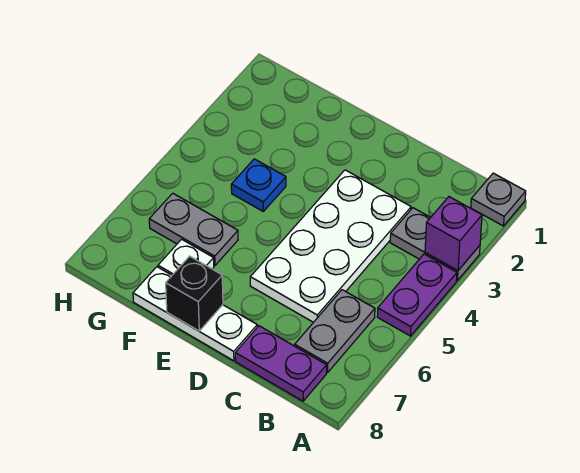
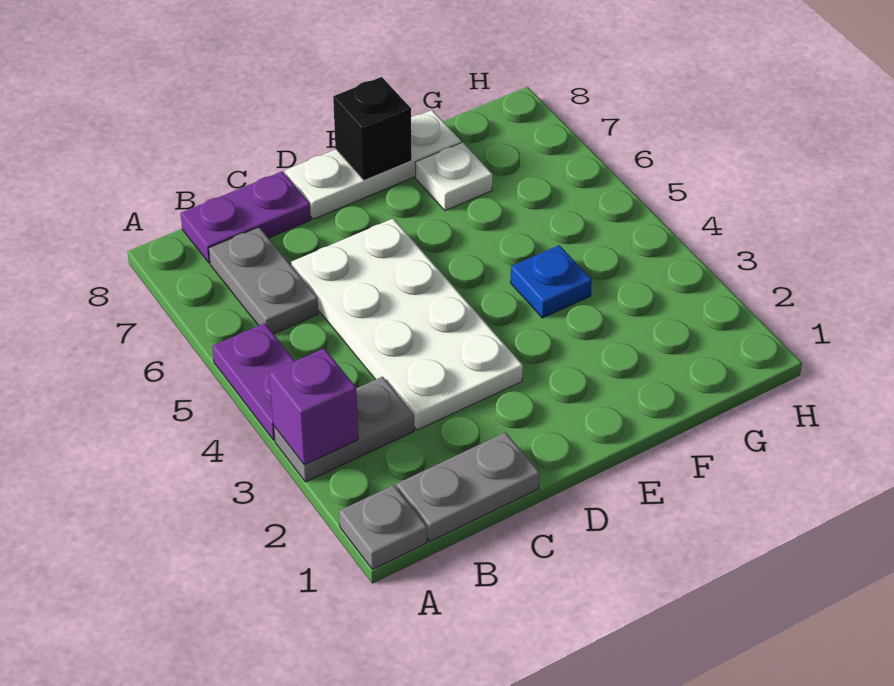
grey 1x2 plate [149,193,238,266] -> grey 1x2 plate moved to [397,432,540,541]

